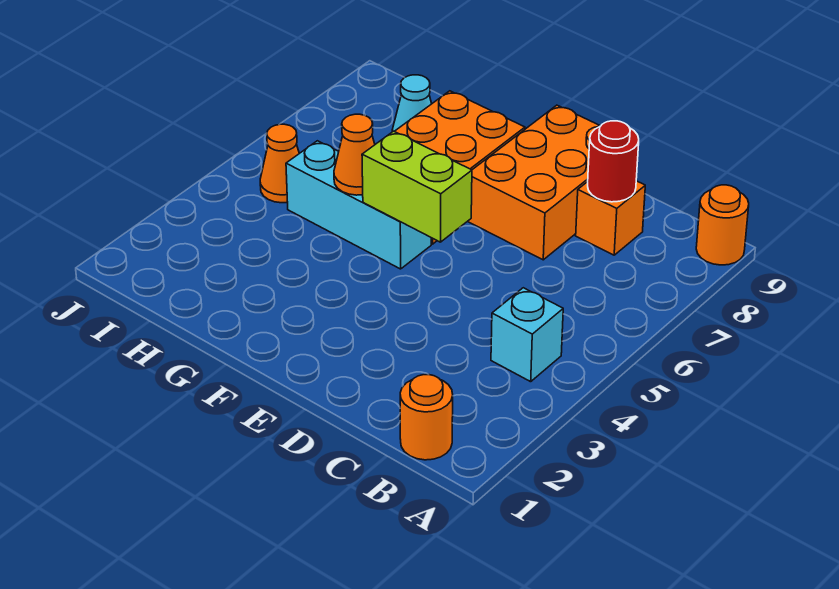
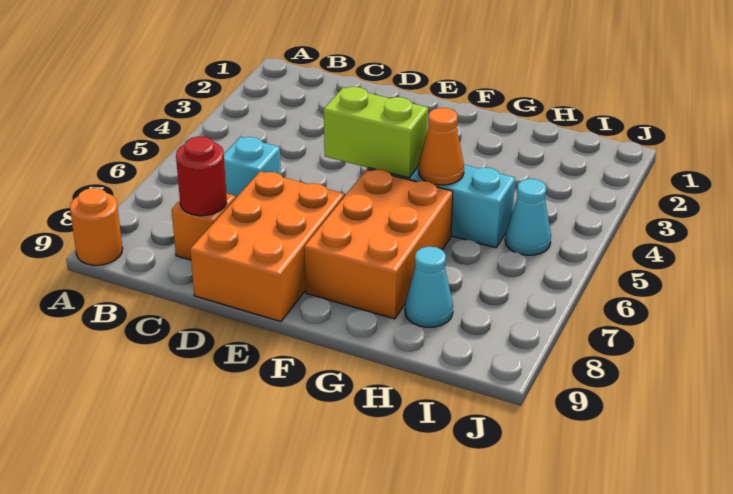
orange 1x1 round brick [400,375,453,460] -> none
cyan 1x1 brick [491,288,563,382] -> cyan 1x1 brick moved to [224,137,281,198]
orange 1x1 cone [260,124,299,203] -> cyan 1x1 cone [505,179,551,255]

